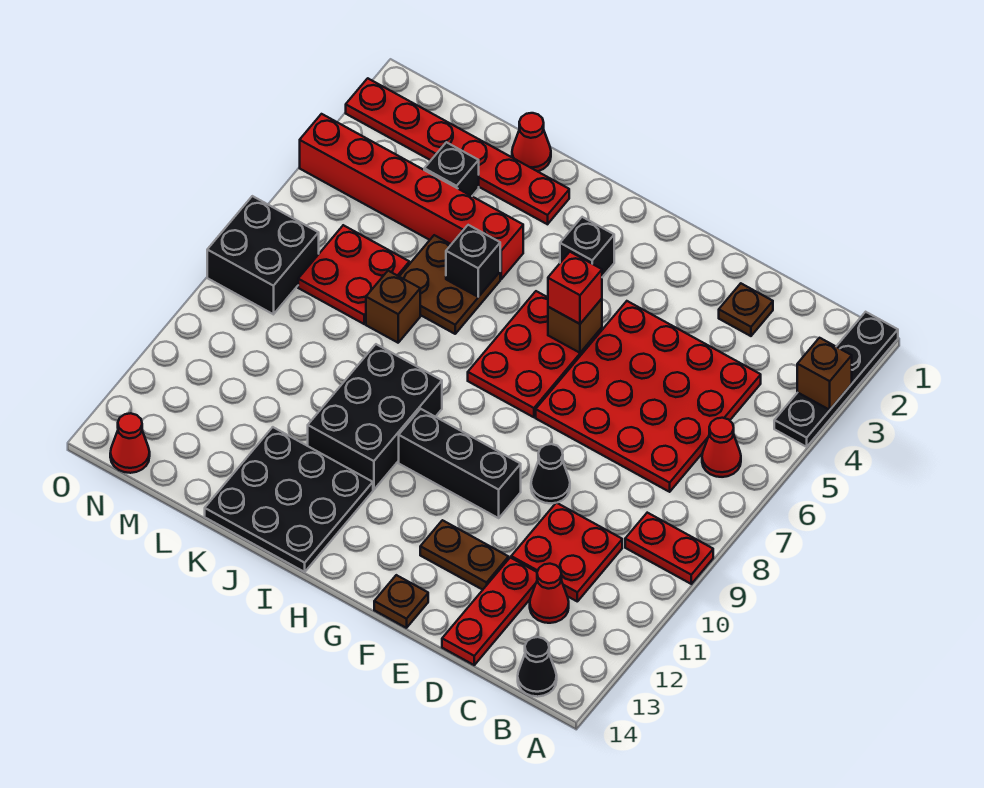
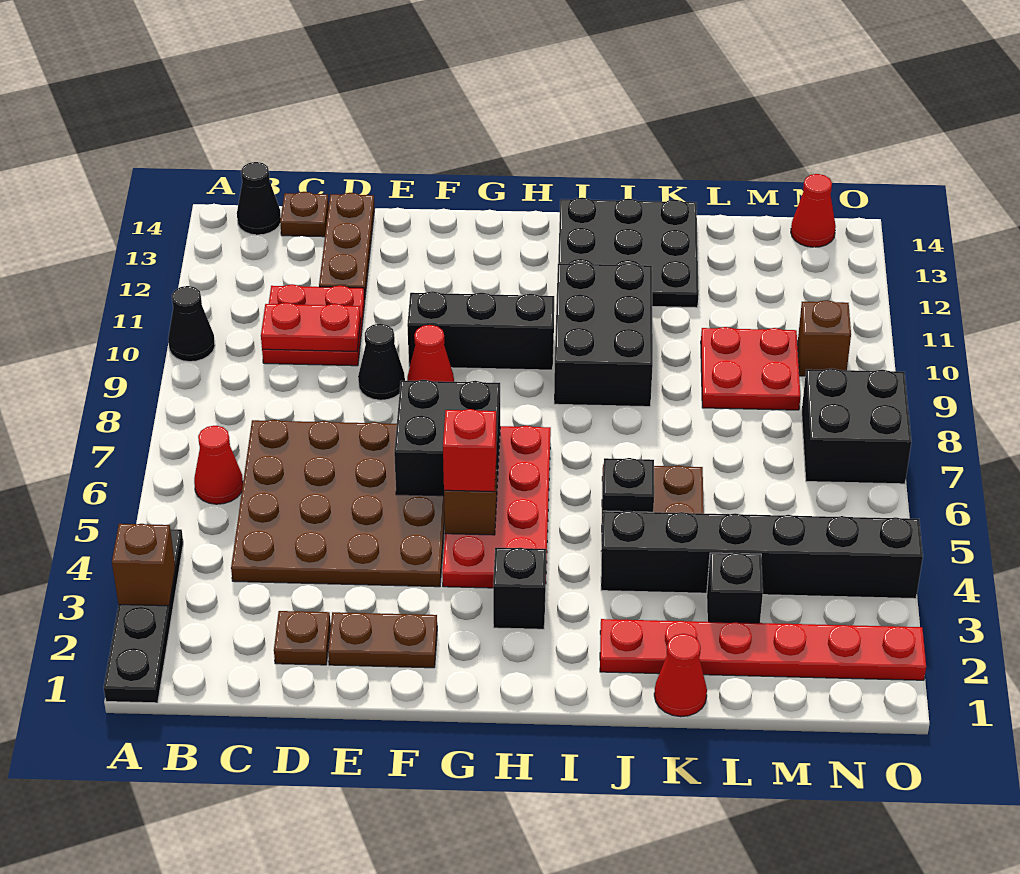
red 1x2 plate [625,513,713,584] -> red 1x2 plate moved to [261,303,361,351]
none -> black 1x1 cone [168,286,215,362]
red 4x4 plate [536,301,761,492] -> brown 4x4 plate [231,420,445,587]
red 1x1 cone [530,564,569,623] -> red 1x1 cone moved to [407,325,454,382]
red 1x3 plate [442,558,537,665] -> brown 1x3 plate [319,193,375,296]
brown 1x2 plate [420,520,509,590] -> brown 1x2 plate moved to [328,612,437,668]
none -> black 2x2 brick [394,380,500,496]
brown 1x1 plate [374,575,428,628] -> brown 1x1 plate moved to [280,192,329,237]
red 2x3 plate [468,291,602,417] -> red 2x4 plate [442,426,551,588]
red 1x6 brick [300,114,523,279] -> black 1x6 brick [601,511,923,599]
brown 1x1 brick [366,271,420,343] -> brown 1x1 brick moved to [797,300,851,376]
red 2x2 plate [298,225,409,324] -> red 2x2 plate moved to [701,327,800,410]

